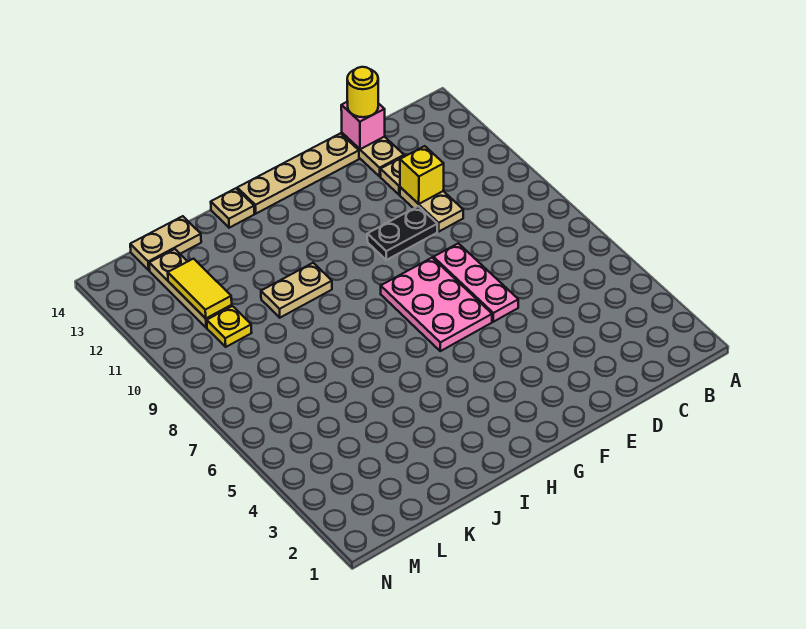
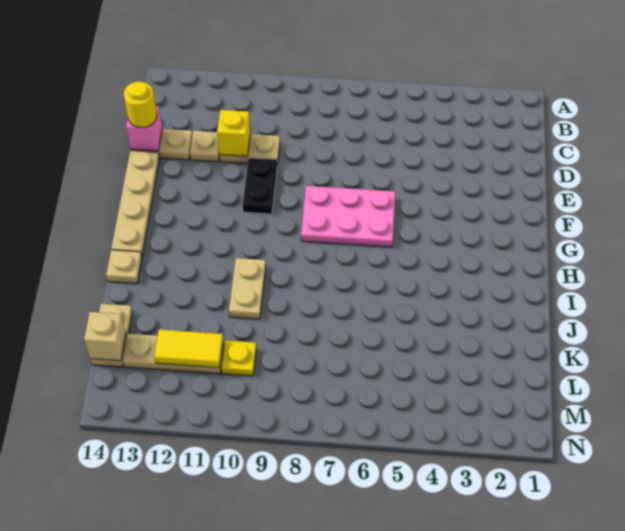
pink 1x3 plate [433,243,518,322] -> none
none -> tan 1x1 brick [84,312,126,361]

